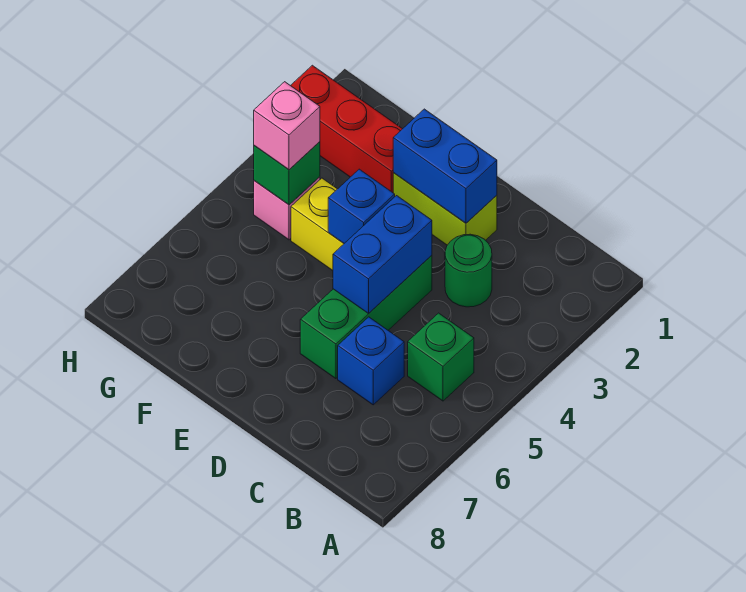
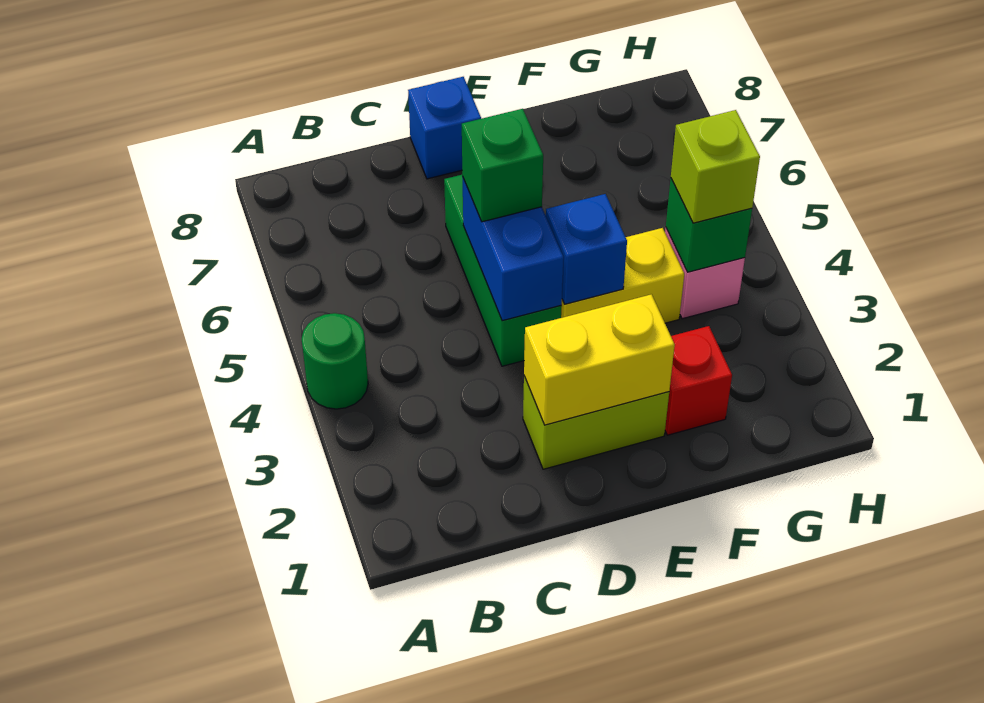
green 1x1 brick [408,313,474,401] -> green 1x1 brick moved to [462,109,543,222]
green 1x1 round brick [445,234,492,307] -> green 1x1 round brick moved to [302,313,368,409]
blue 1x1 brick [338,317,404,405] -> blue 1x1 brick moved to [408,77,481,179]
blue 1x2 brick [393,109,497,223] -> yellow 1x2 brick [524,294,675,425]
red 1x3 brick [291,65,402,193] -> red 1x1 brick [665,326,732,435]
pink 1x1 brick [254,82,320,170] -> lime 1x1 brick [671,110,760,223]

